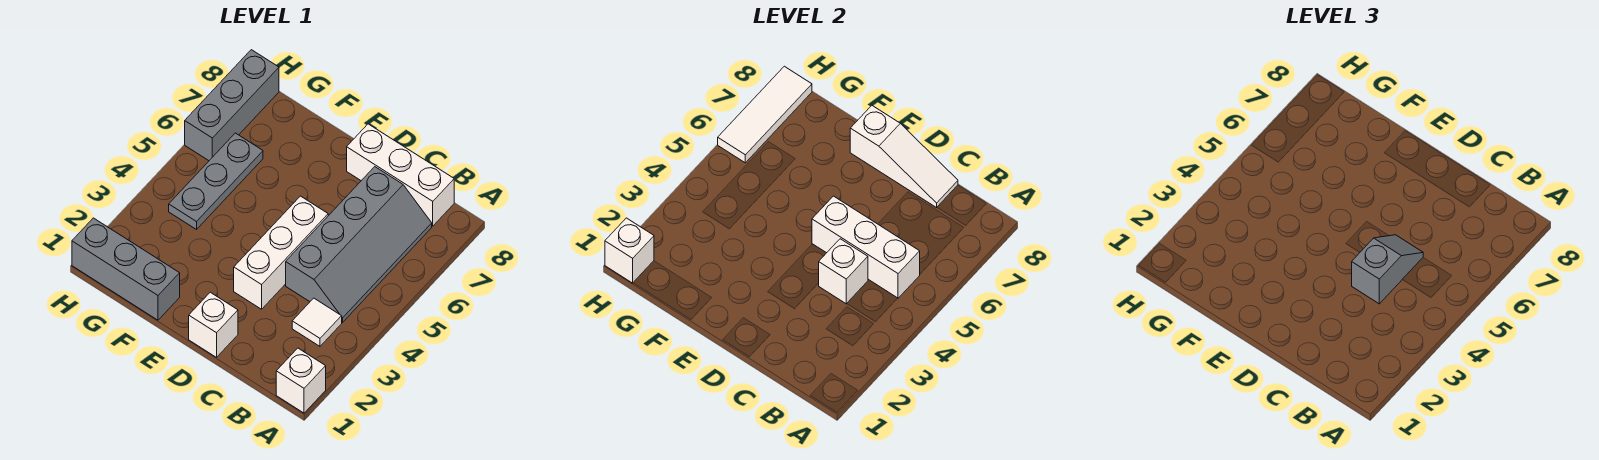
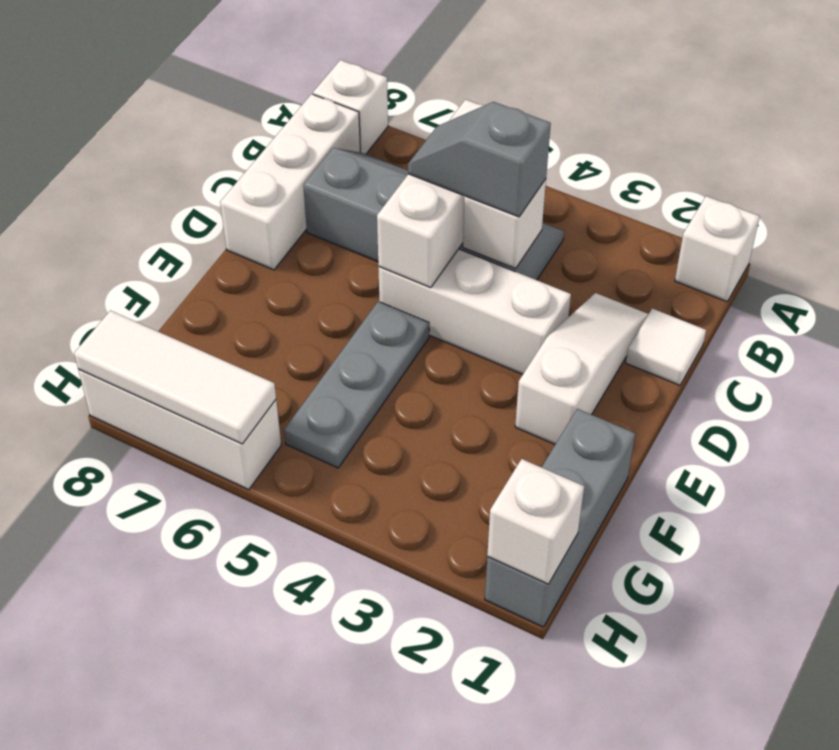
white 1x1 tile [292,298,342,346] -> white 1x1 tile moved to [626,308,706,385]
white 1x3 slope [850,106,958,208] -> white 1x3 slope moved to [515,293,648,444]
white 1x1 brick [189,292,238,357] -> white 1x1 brick moved to [313,60,388,154]
grey 1x3 plate [169,133,263,229] -> grey 1x3 plate turned to [284,301,429,468]
grey 1x3 brick [185,50,279,161] -> white 1x3 brick [78,369,281,490]

